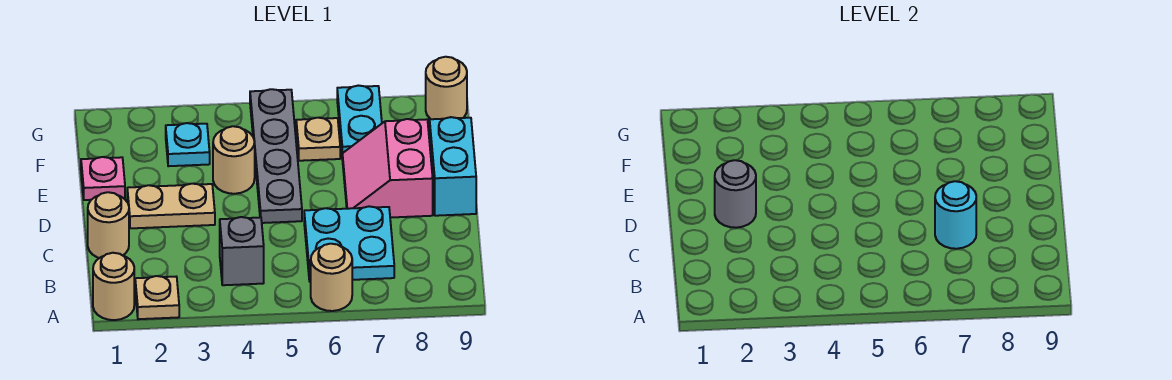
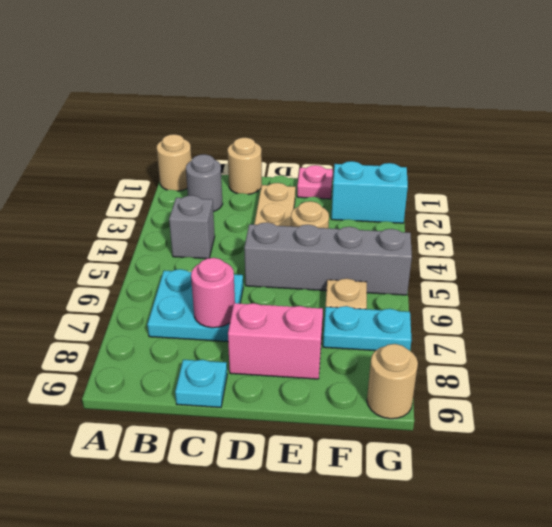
tan 1x1 plate [135,276,179,319] -> none
tan 1x1 round brick [311,244,352,311] -> none
cyan 1x1 round brick [935,181,976,249] -> pink 1x1 round brick [191,258,235,328]
grey 1x1 round brick [715,160,756,228] -> grey 1x1 round brick moved to [186,154,223,212]
grey 1x4 plate [250,89,302,223] -> grey 1x4 brick [244,222,412,295]
cyan 1x2 brick [430,117,476,216] -> cyan 1x2 brick moved to [331,161,408,223]
cyan 1x1 plate [166,123,210,166] -> cyan 1x1 plate moved to [175,360,227,407]

